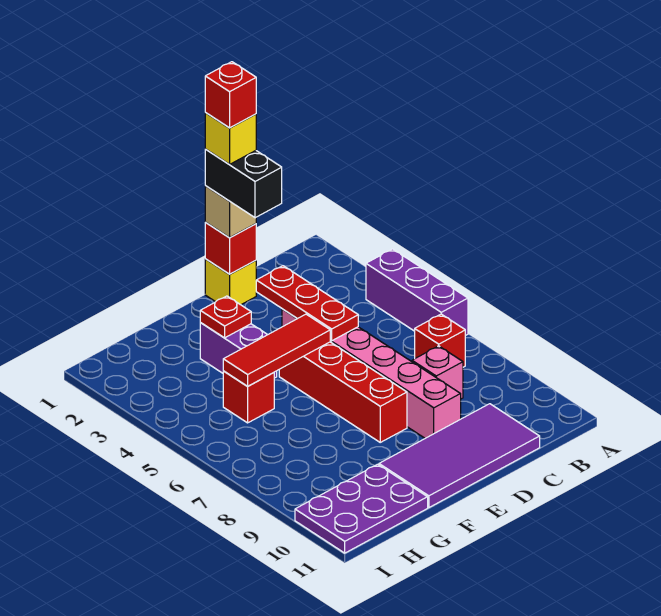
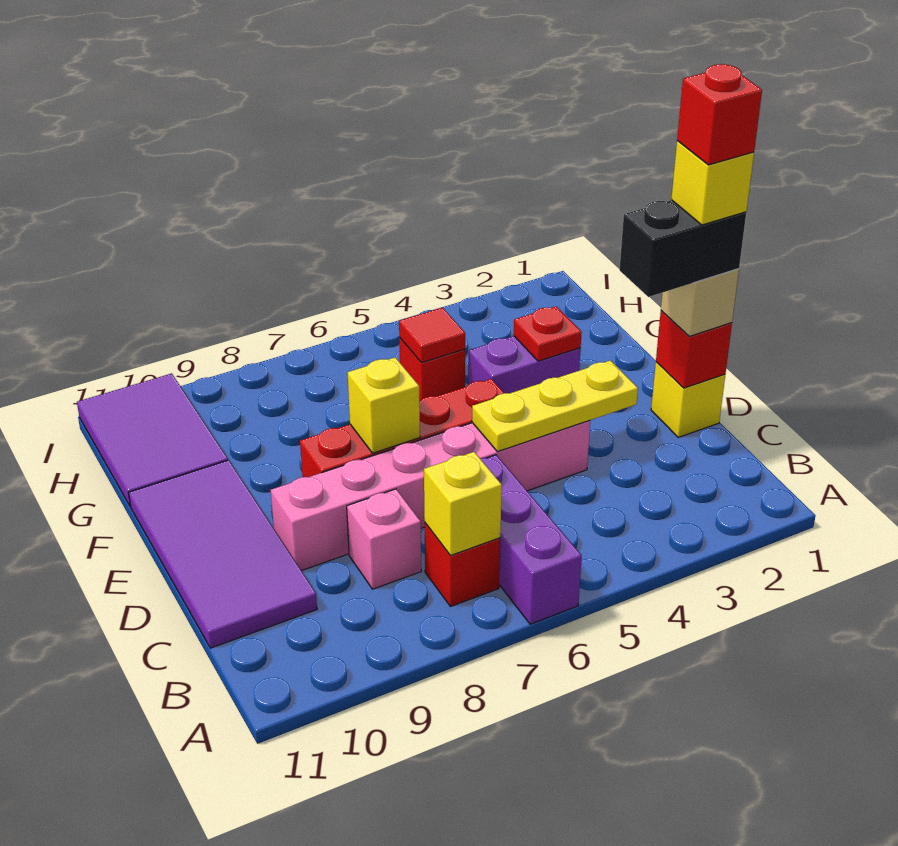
purple 1x3 brick [366,249,468,336] -> purple 1x3 brick turned to [481,455,582,624]
none -> yellow 1x1 brick [424,452,502,556]
red 1x3 plate [256,266,358,341] -> yellow 1x3 plate [472,360,638,452]
red 1x3 tile [223,314,331,386] -> red 1x1 tile [399,308,465,363]
none -> yellow 1x1 brick [348,357,420,453]
purple 2x3 plate [295,464,428,553] -> purple 2x3 tile [77,373,228,507]

